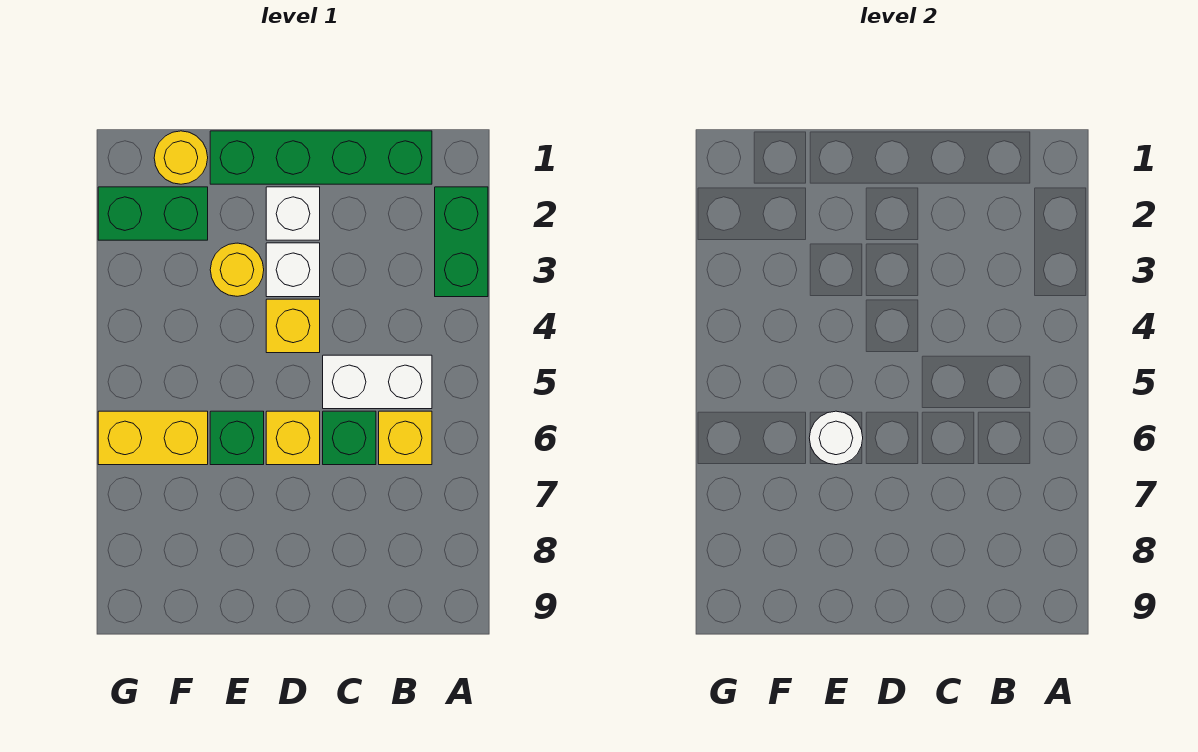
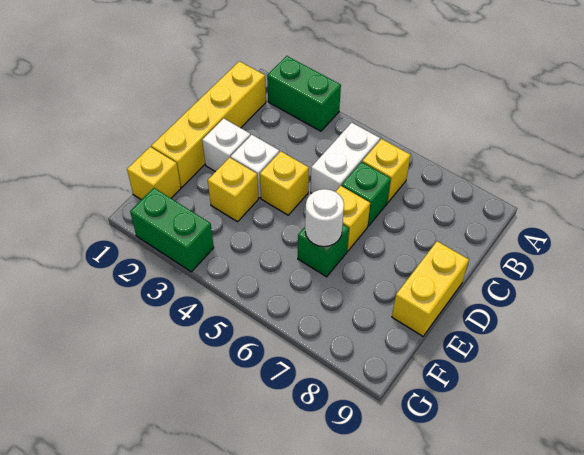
green 1x4 brick [210,131,432,184] -> yellow 1x4 brick [151,61,266,187]
yellow 1x1 round brick [210,243,264,296] -> yellow 1x1 brick [208,157,258,222]
yellow 1x1 round brick [154,131,208,184] -> yellow 1x1 brick [127,147,181,200]
green 1x2 brick [98,187,208,240] -> green 1x2 brick turned to [130,188,214,272]
yellow 1x2 brick [98,411,208,465] -> yellow 1x2 brick moved to [392,241,469,336]

